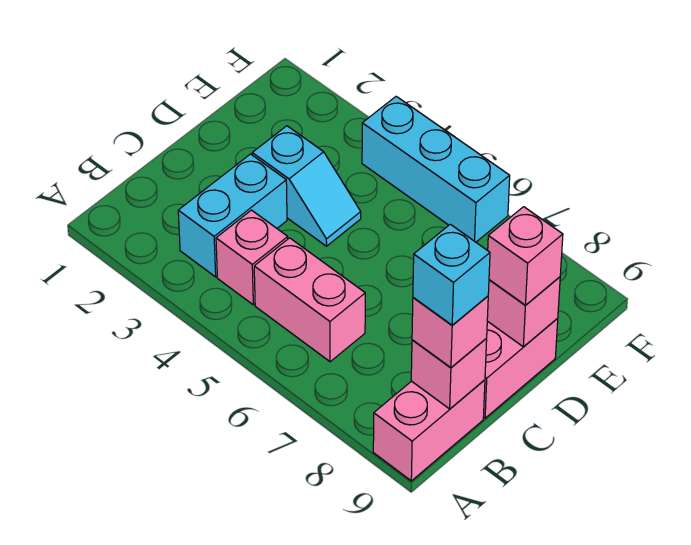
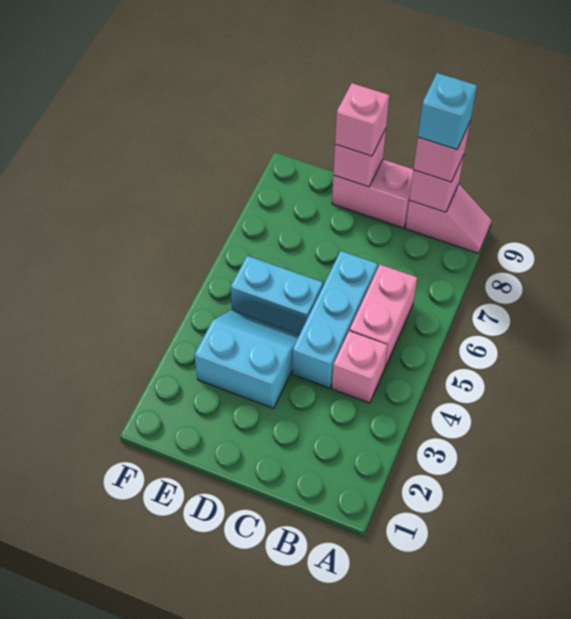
pink 1x2 brick [373,380,485,481] -> pink 1x2 slope [405,184,492,253]
cyan 1x2 brick [178,154,287,277] -> cyan 1x2 brick moved to [231,256,323,335]
cyan 1x2 slope [252,126,361,246] -> cyan 2x2 slope [194,310,299,408]
cyan 1x3 brick [362,96,510,242] -> cyan 1x3 brick moved to [292,251,378,388]

